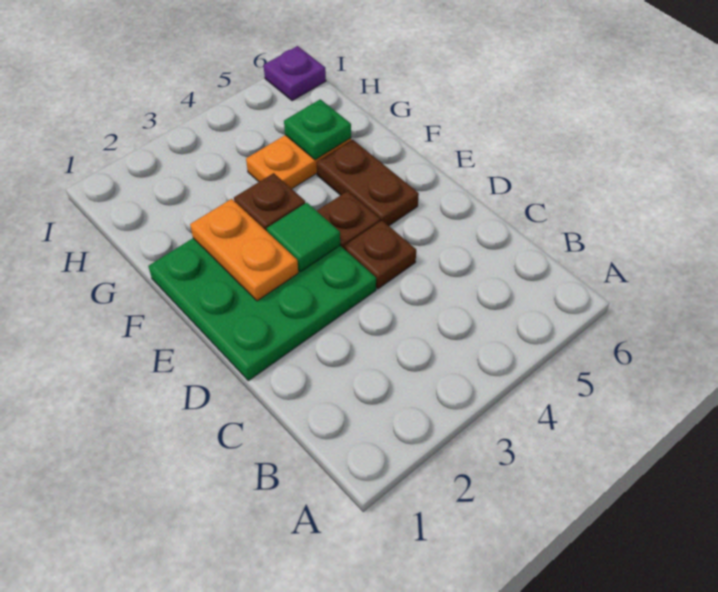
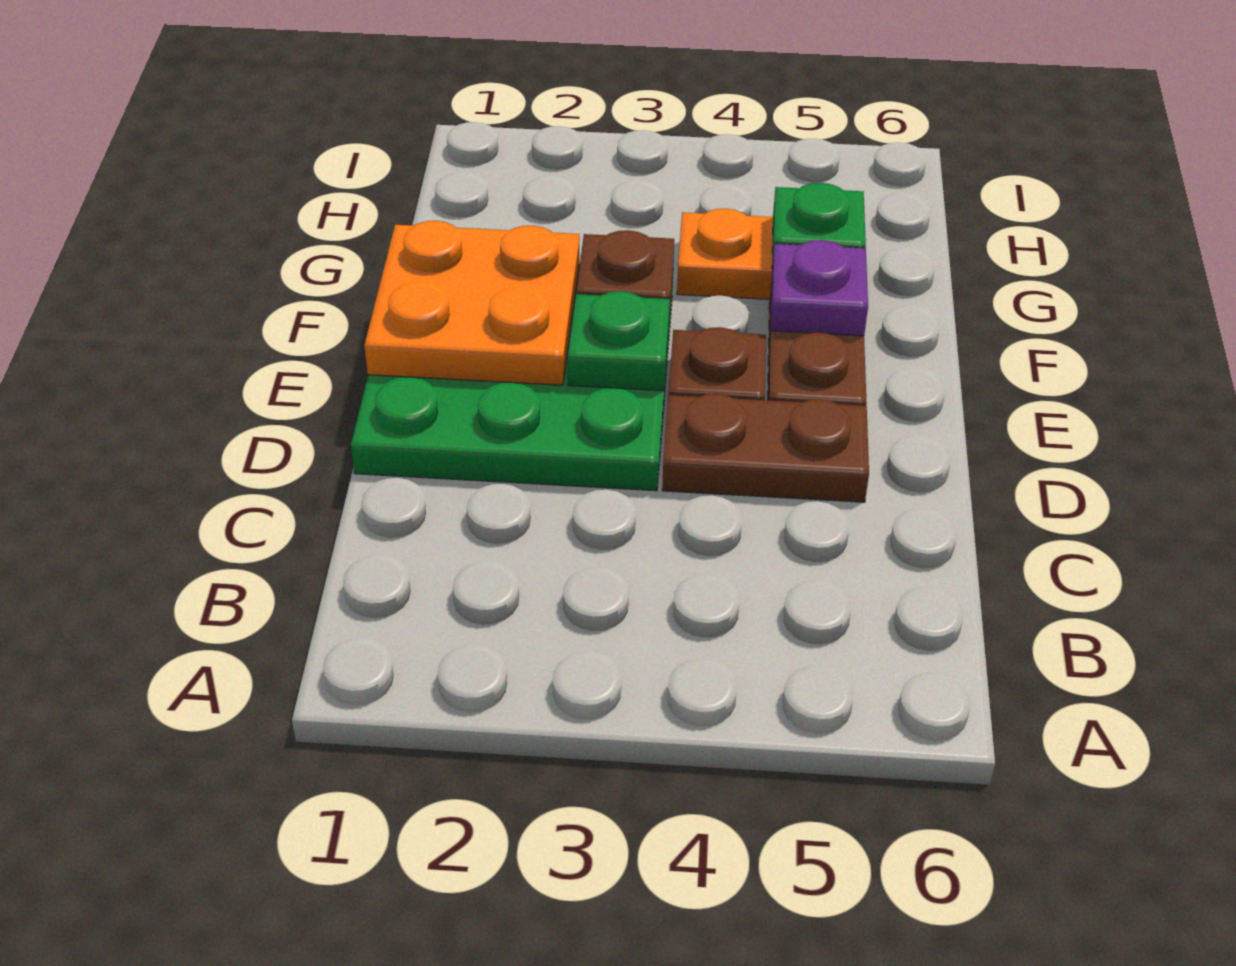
brown 1x1 plate [344,221,416,289] -> brown 1x2 plate [662,394,869,502]
orange 1x2 plate [190,199,298,301] -> orange 2x2 plate [364,221,580,385]
green 1x1 tile [267,203,340,272] -> green 1x1 plate [567,291,670,391]
purple 1x1 plate [264,46,326,101] -> purple 1x1 plate moved to [771,240,868,336]

